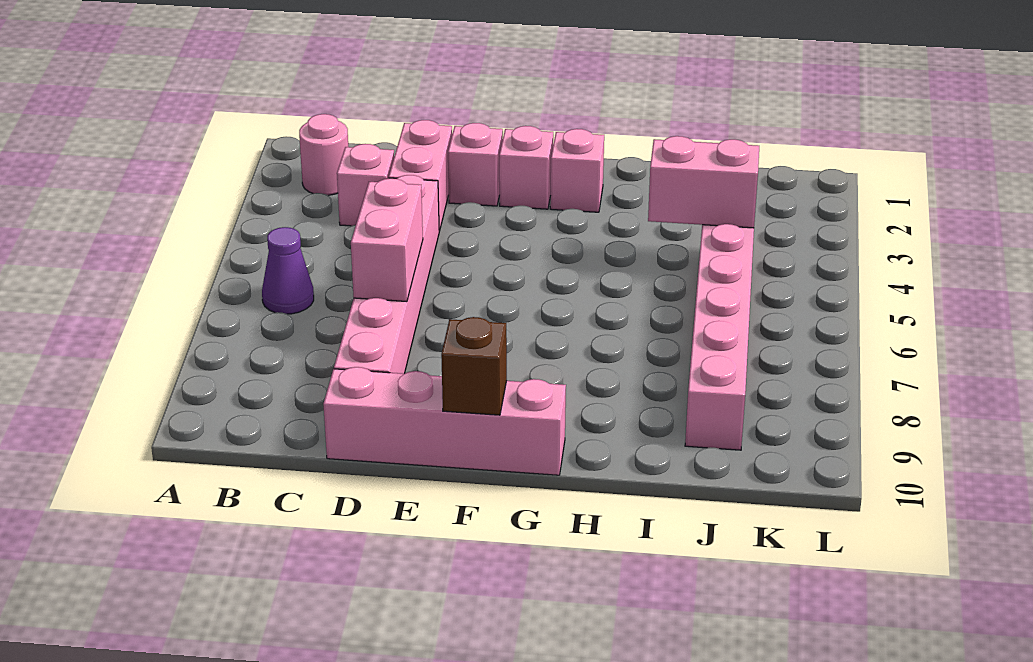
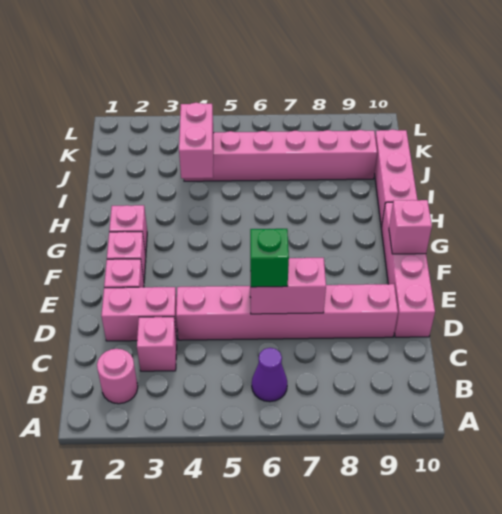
none -> green 1x1 brick [250,229,289,287]
brown 1x1 brick [441,317,507,415] -> pink 1x1 brick [389,200,432,254]
none -> pink 1x3 brick [374,129,417,227]

